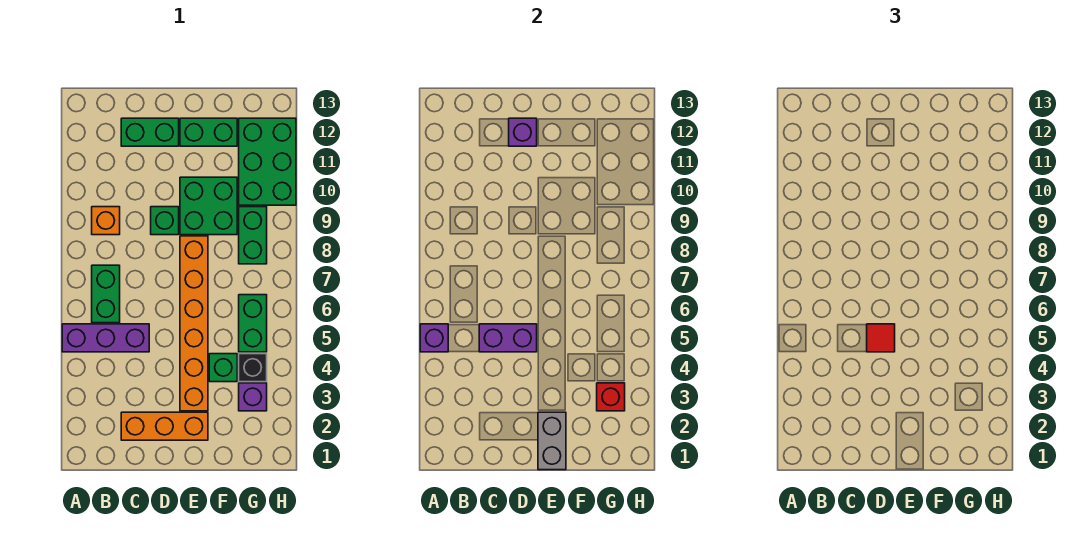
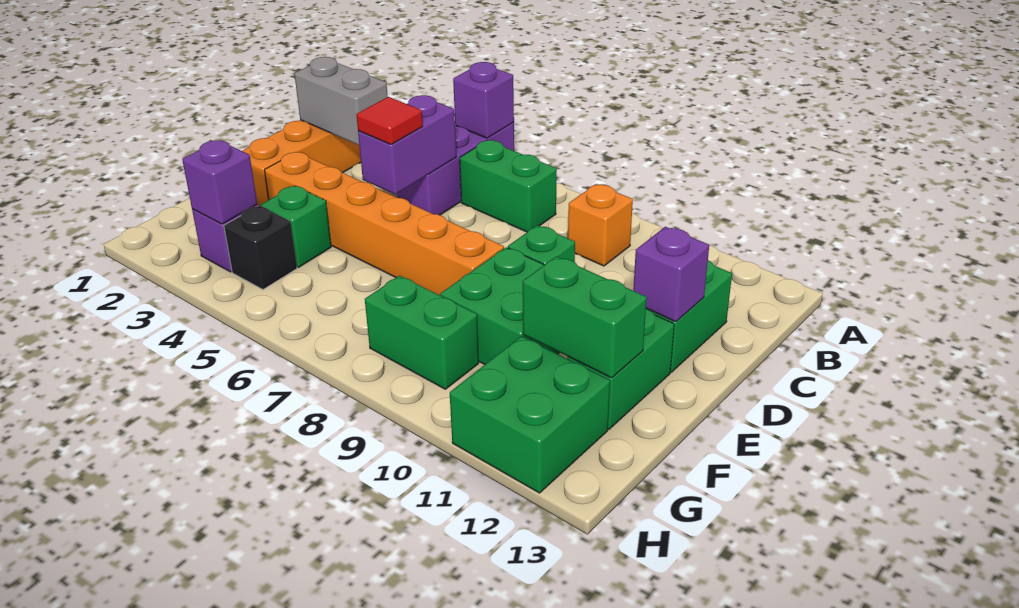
grey 1x2 brick [538,412,566,470] -> grey 1x2 brick moved to [294,57,388,145]
red 1x1 brick [597,383,625,411] -> purple 1x1 brick [182,140,257,224]
green 1x2 brick [239,295,267,352] -> green 1x2 brick moved to [523,256,647,378]
green 2x3 brick [239,118,296,205] -> green 2x2 brick [450,336,610,493]

